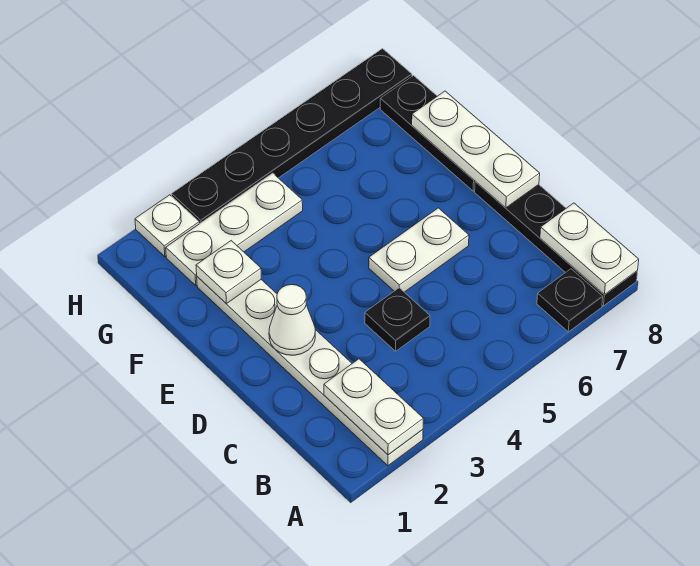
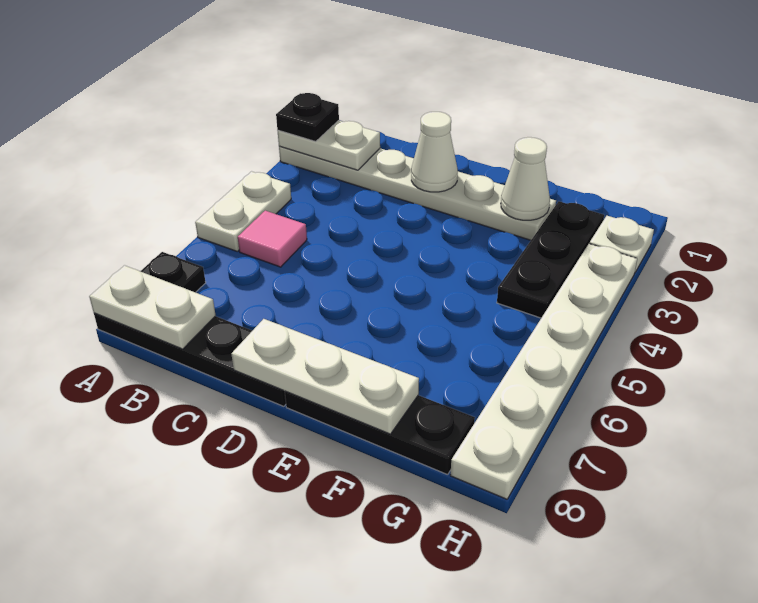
none -> pink 1x1 tile [238,211,307,267]
black 1x1 plate [365,288,430,351] -> black 1x1 plate moved to [276,93,339,142]
white 1x2 plate [369,208,469,292] -> white 1x2 plate moved to [195,171,291,251]
white 1x1 plate [196,241,261,304] -> white 1x1 cone [501,137,550,220]
white 1x3 plate [166,173,303,286] -> black 1x3 plate [497,201,604,318]
black 1x6 plate [172,49,412,224] -> white 1x6 plate [450,244,637,499]

